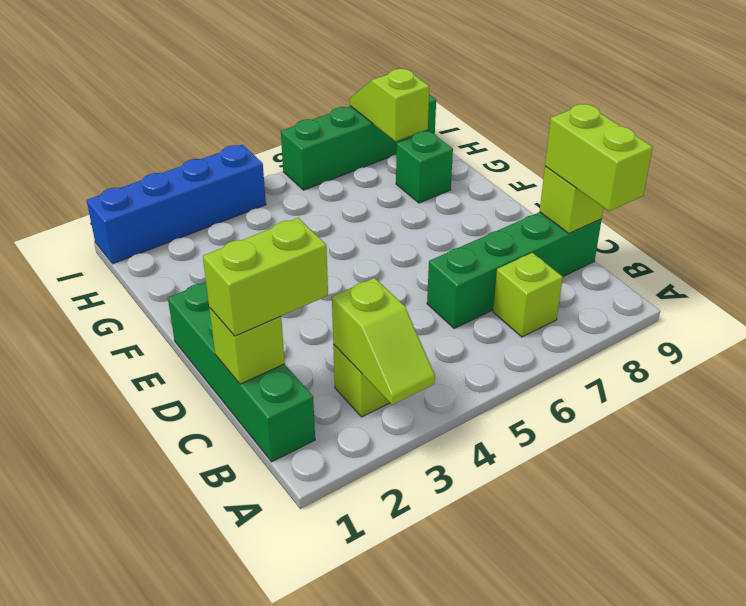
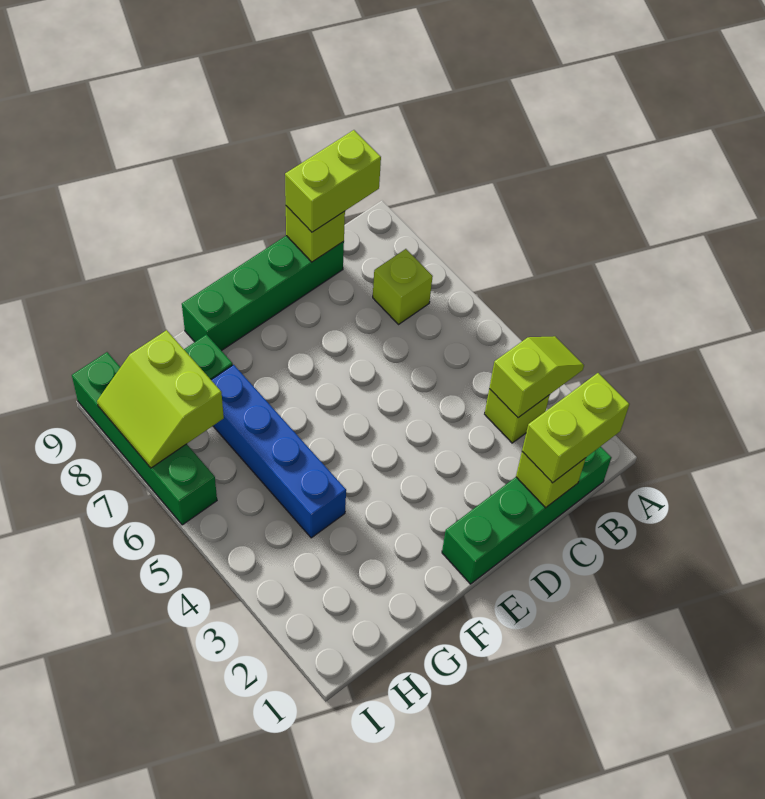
lime 1x2 brick [203,218,328,336] -> lime 1x2 brick turned to [522,373,629,483]
green 1x4 brick [427,212,602,329] -> green 1x4 brick turned to [182,236,344,351]
lime 1x2 slope [350,69,429,141] -> lime 2x2 slope [97,330,224,468]
blue 1x4 brick [87,145,266,264] -> blue 1x4 brick moved to [212,365,346,538]

